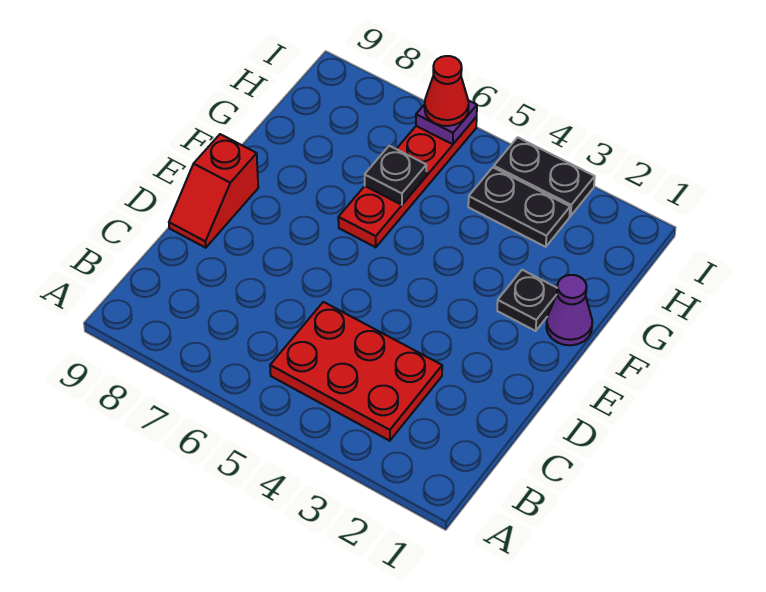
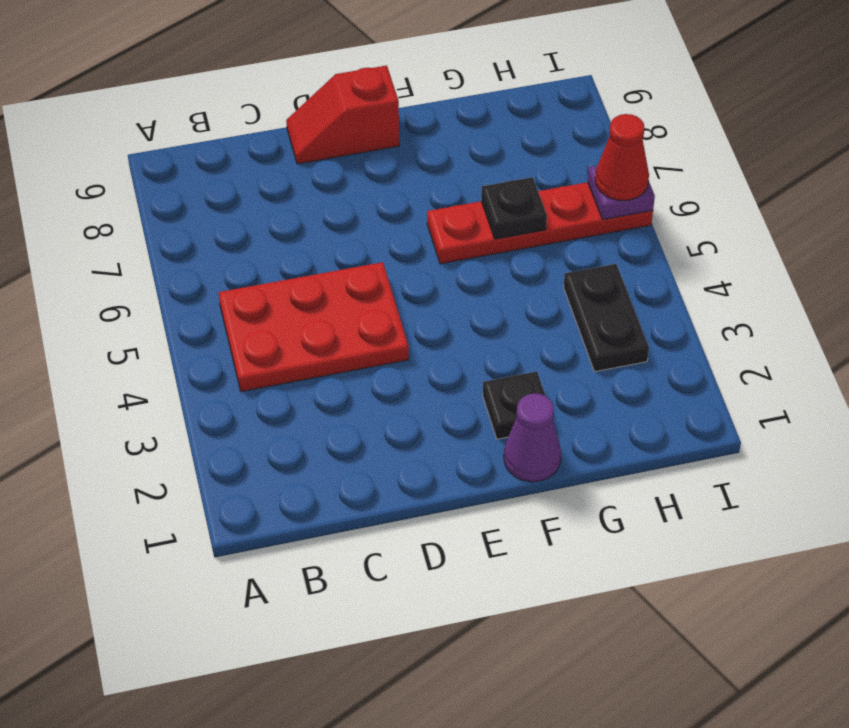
red 2x3 plate [270,302,442,441] -> red 2x3 plate turned to [219,262,409,392]
black 1x2 plate [494,137,595,216] -> none

